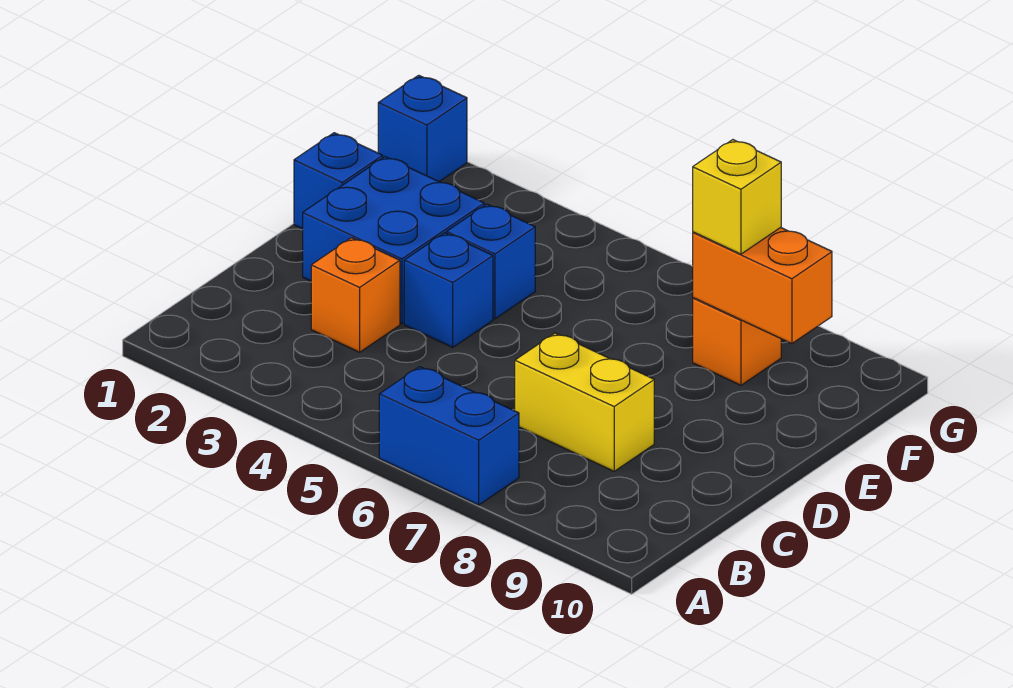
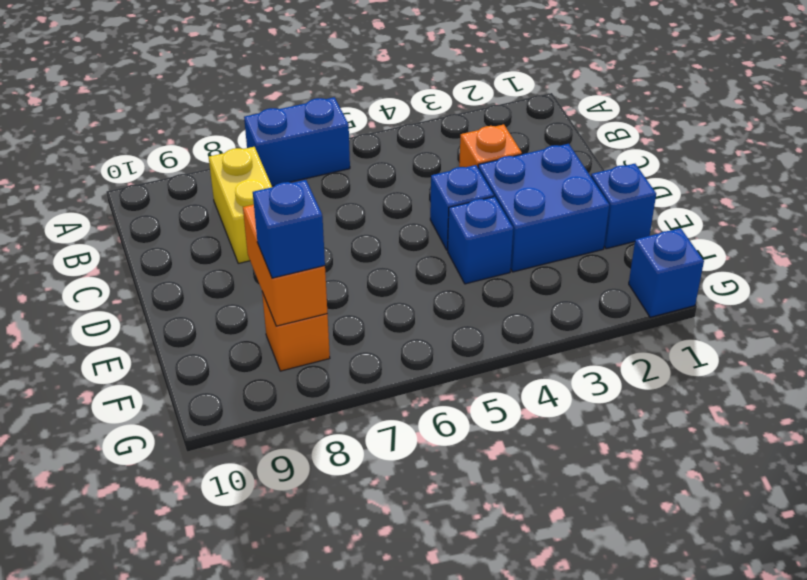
yellow 1x2 brick [515,333,654,471] -> yellow 1x2 brick turned to [209,147,272,263]
orange 1x2 brick [693,228,832,344] -> orange 1x2 brick turned to [243,205,327,326]
yellow 1x1 brick [693,140,781,254] -> blue 1x1 brick [253,180,325,278]

